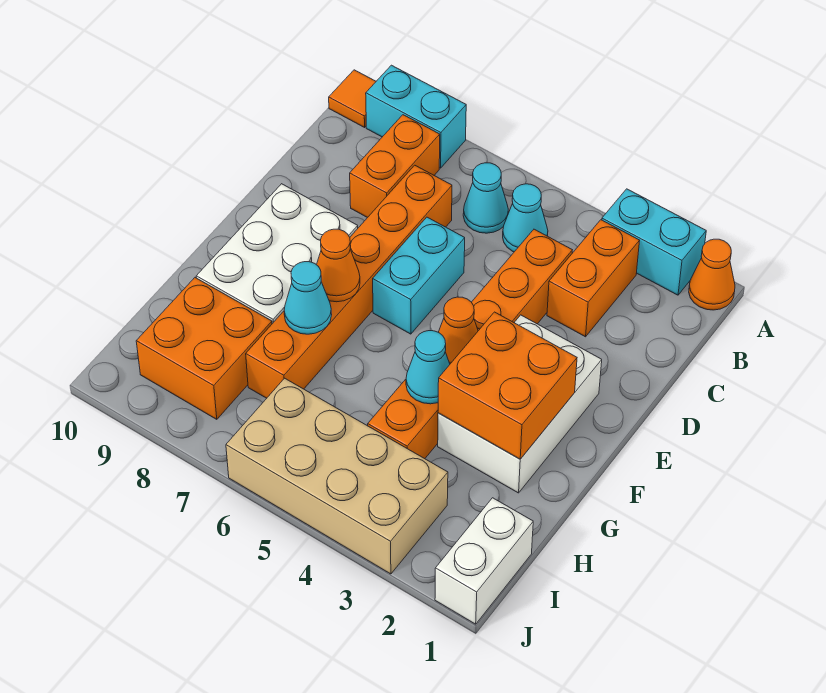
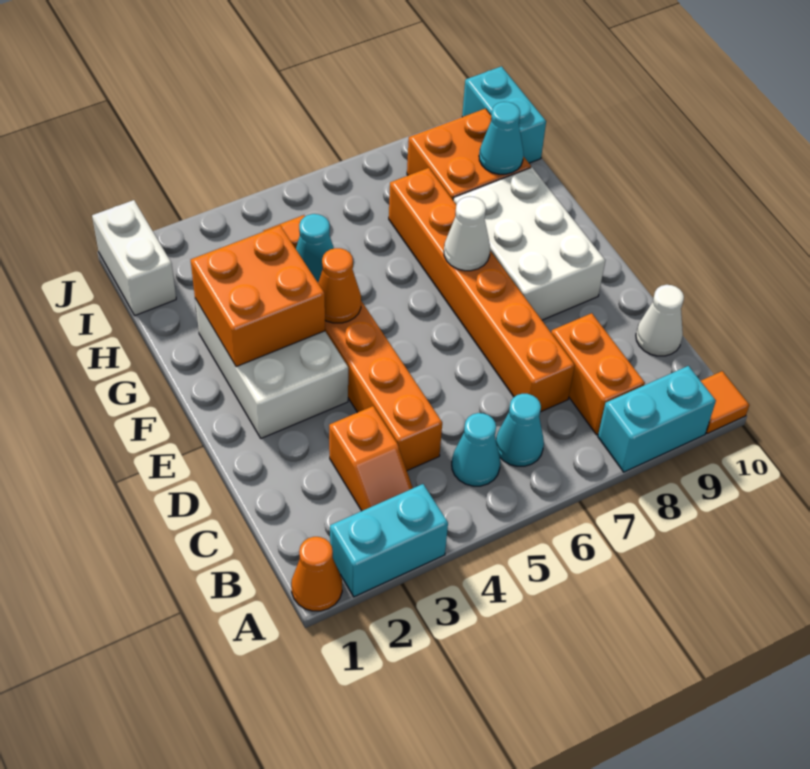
orange 1x2 brick [547,220,640,337] -> orange 1x2 slope [329,406,413,511]
none -> white 1x1 cone [636,285,684,356]
cyan 1x2 brick [373,217,465,334] -> cyan 1x2 brick moved to [462,66,546,163]
orange 1x1 cone [317,229,360,302] -> white 1x1 cone [444,197,490,271]
cyan 1x1 cone [284,262,332,334] -> cyan 1x1 cone moved to [479,102,524,174]
tan 2x4 brick [226,378,448,574] -> none

